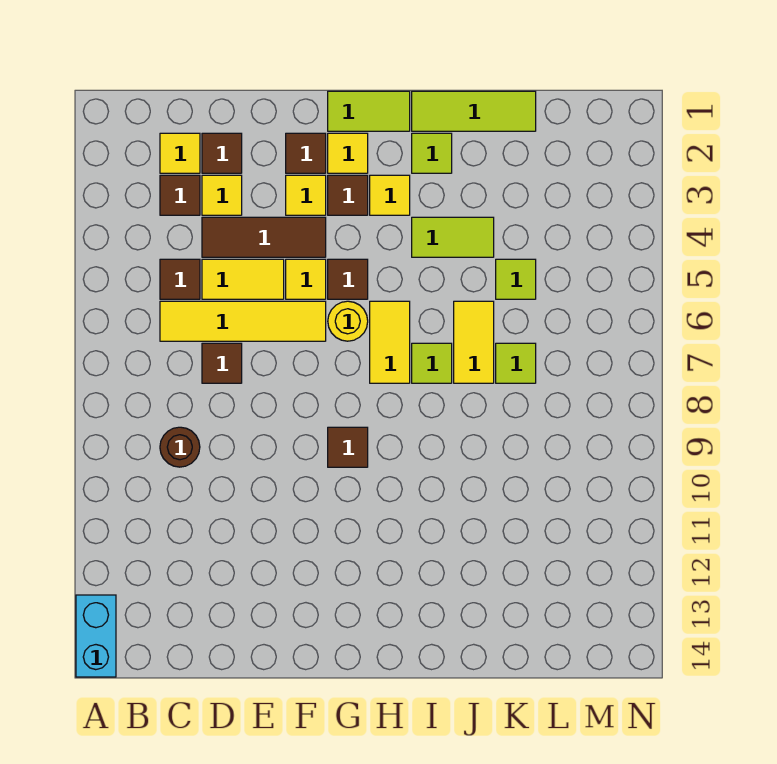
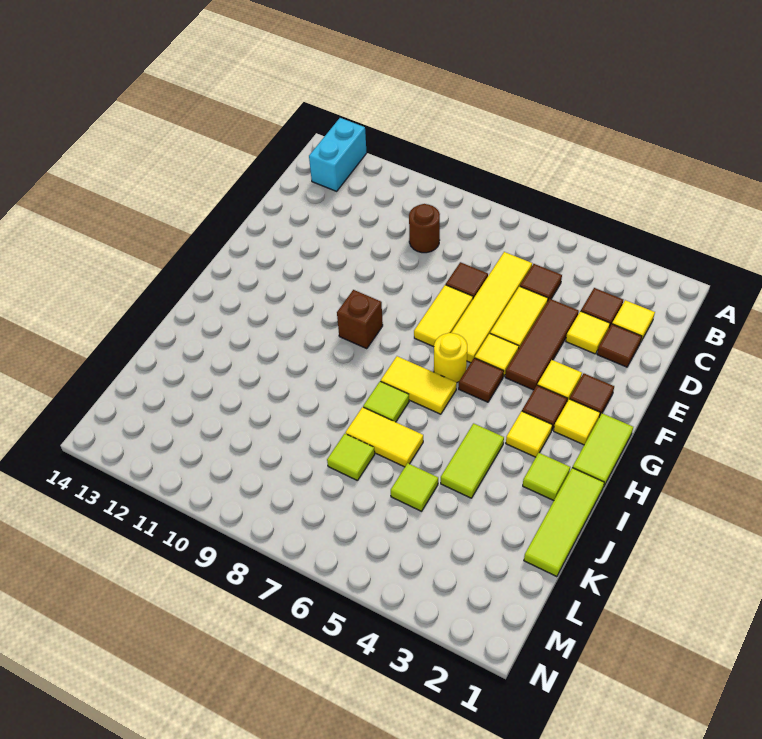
cyan 1x2 brick [76,595,116,677] -> cyan 1x2 brick turned to [309,118,367,191]
none -> yellow 1x2 tile [414,285,473,347]
brown 1x1 tile [328,427,368,467] -> brown 1x1 brick [337,290,383,349]

